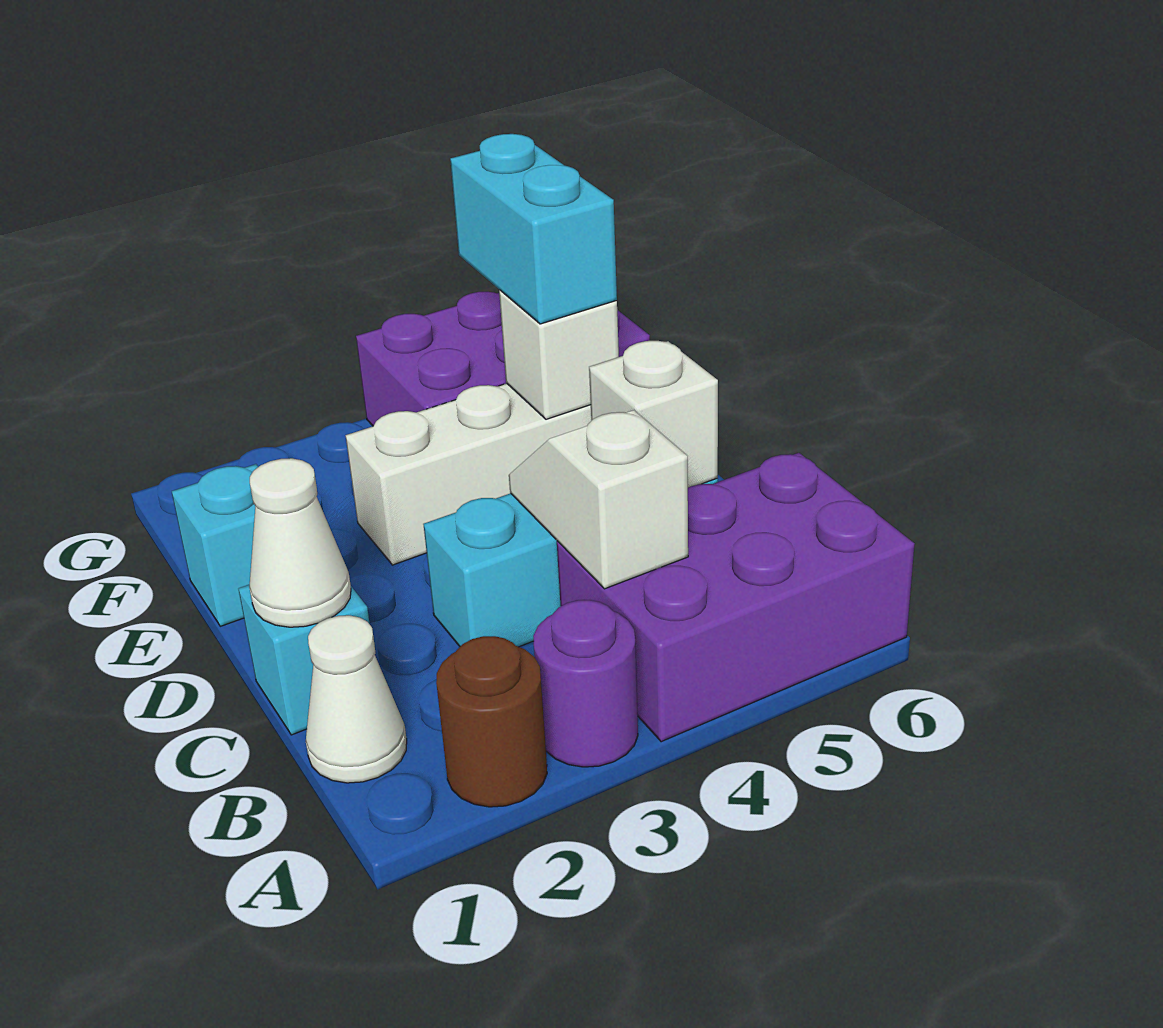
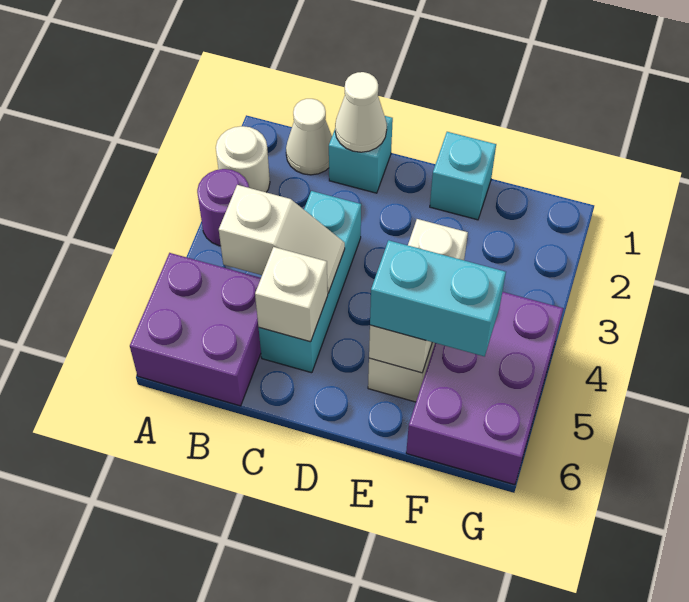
brown 1x1 round brick [436,636,547,807] -> white 1x1 round brick [216,126,270,192]
purple 2x3 brick [557,453,914,742] -> purple 2x2 brick [130,253,261,406]

